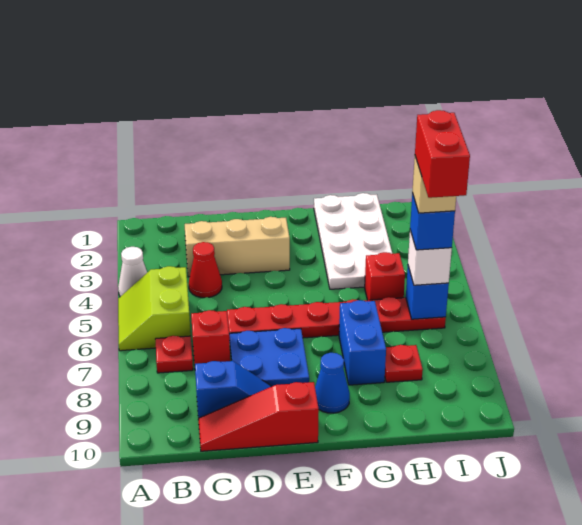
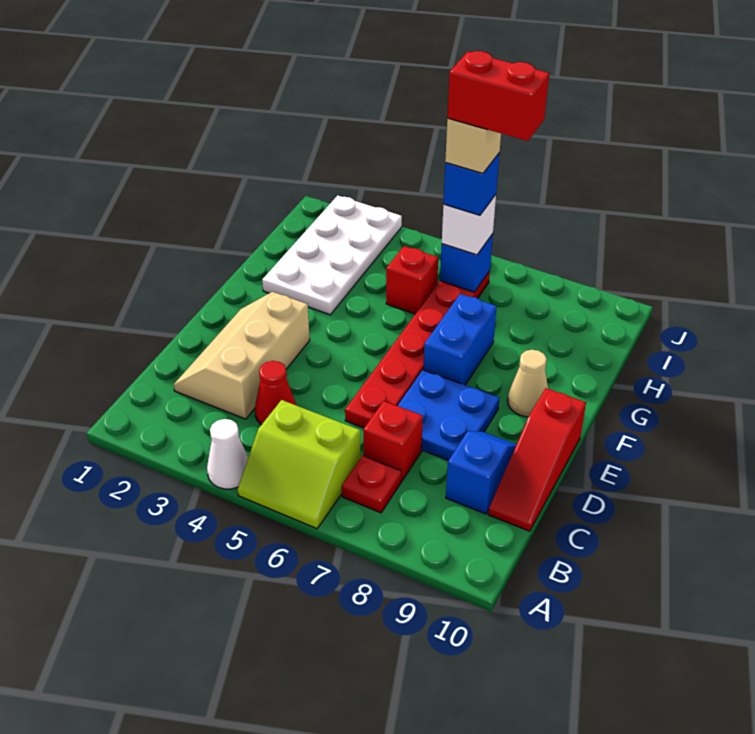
blue 1x1 cone [315,353,350,413] -> tan 1x1 cone [508,350,548,417]
white 2x4 plate [314,193,392,289] -> white 2x4 plate turned to [262,196,402,315]
blue 1x2 brick [339,300,386,385] -> blue 1x2 brick turned to [423,294,497,385]
red 1x1 plate [385,345,423,382] -> none

